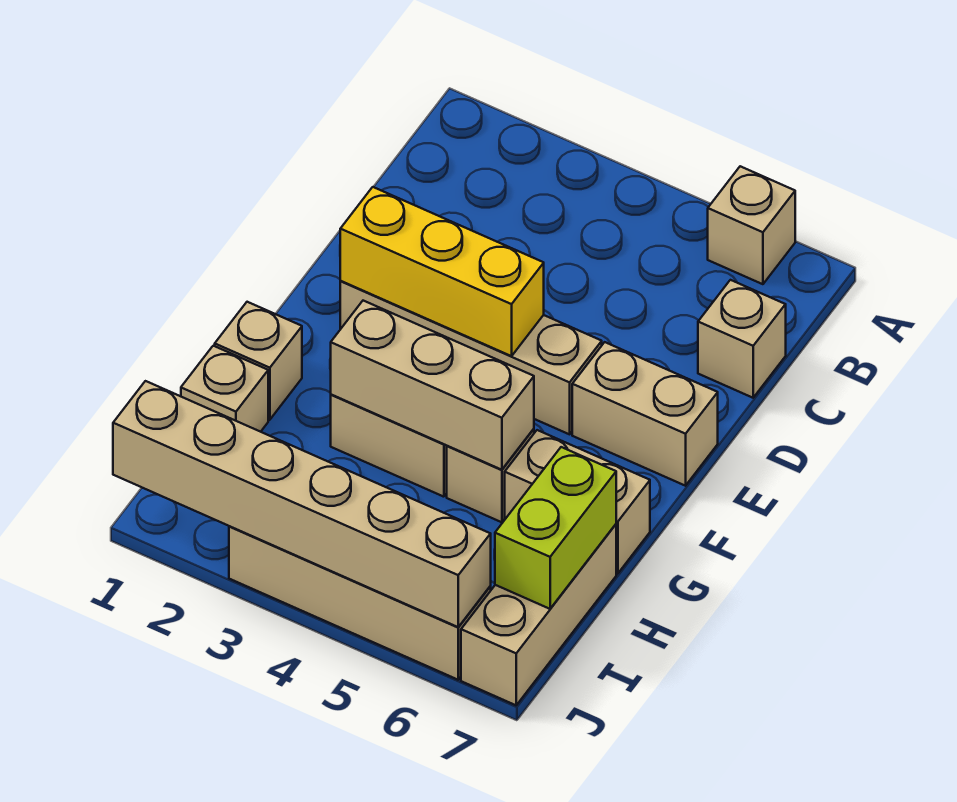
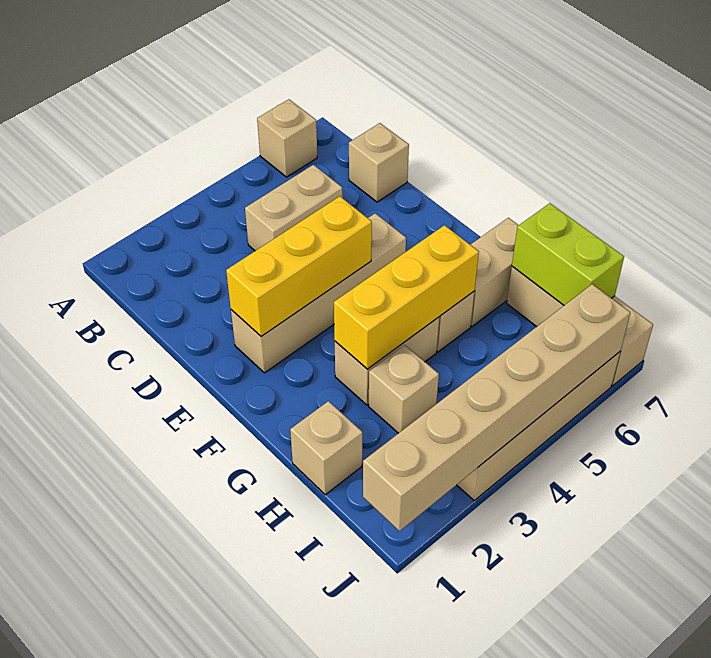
tan 1x2 brick [572,342,718,486] -> tan 1x2 brick moved to [245,165,343,251]
tan 1x1 brick [215,302,302,420] -> tan 1x1 brick moved to [369,345,439,433]
tan 1x3 brick [331,301,534,470] -> yellow 1x3 brick [334,225,479,369]

